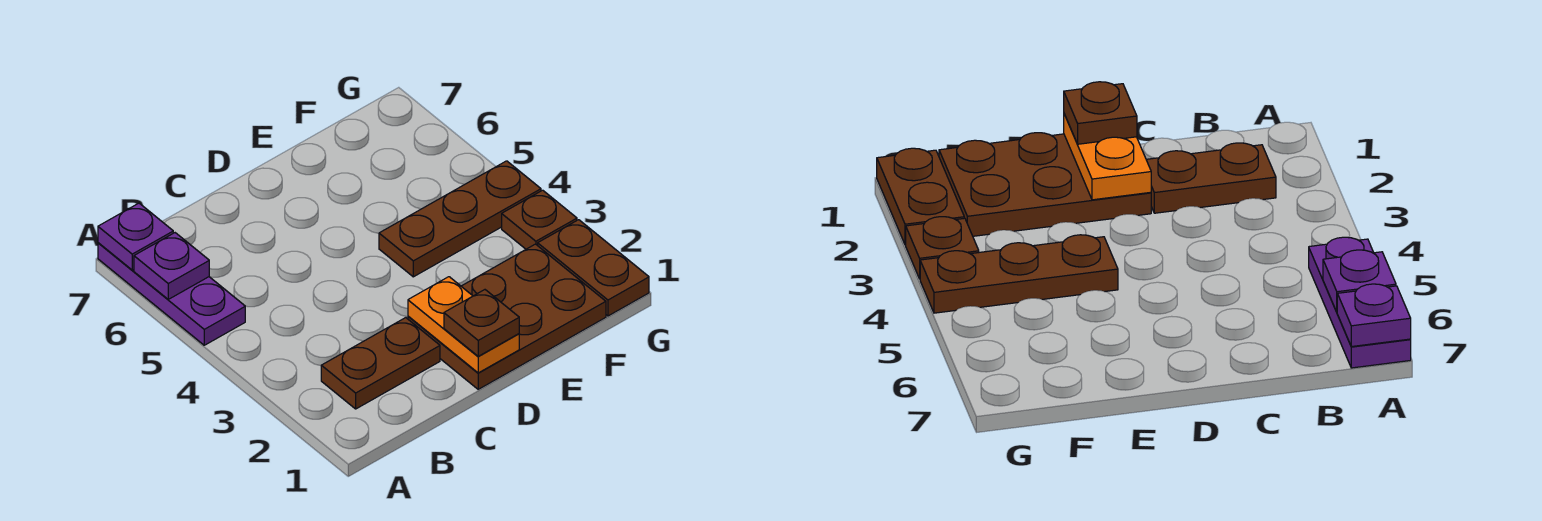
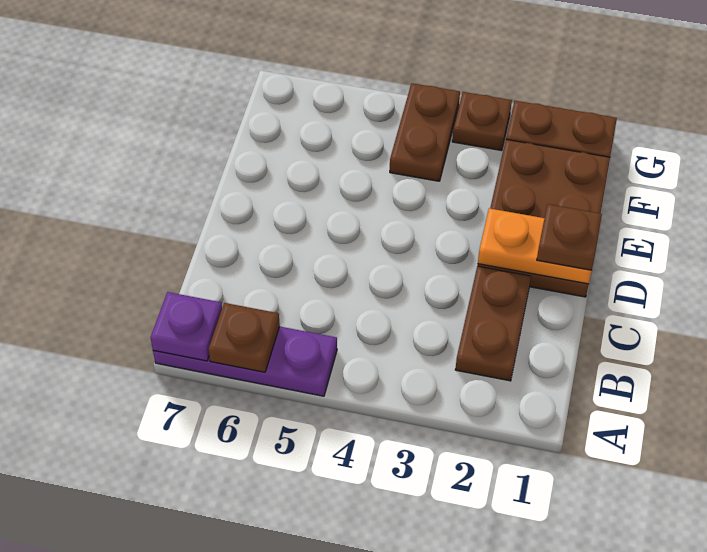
purple 1x1 plate [134,233,209,299] -> brown 1x1 plate [208,303,280,372]
brown 1x3 plate [379,161,541,277] -> brown 1x2 plate [390,83,460,181]

